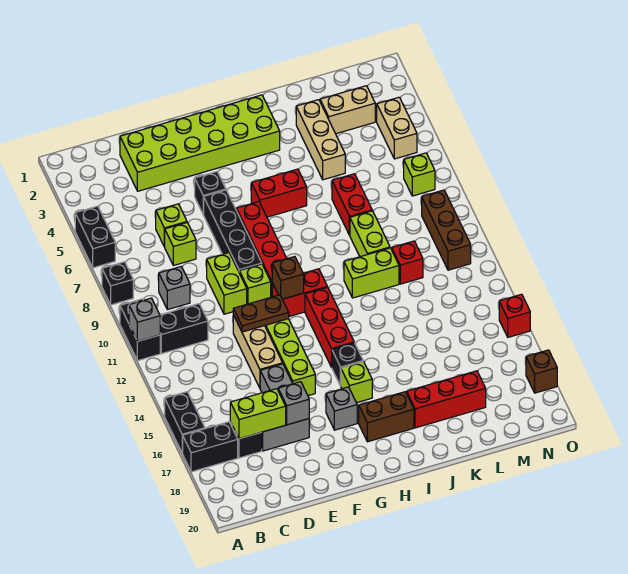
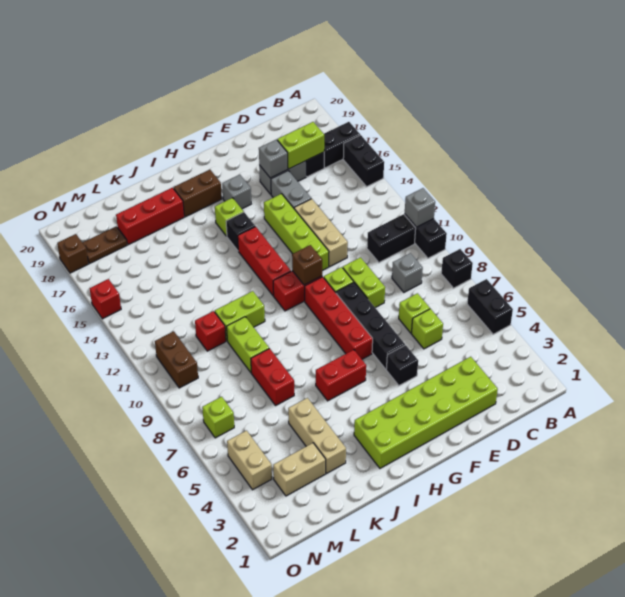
brown 1x2 plate [233,295,289,332] -> brown 1x2 plate moved to [83,226,127,263]
brown 1x3 brick [422,190,471,270] -> brown 1x2 brick [155,331,198,388]

